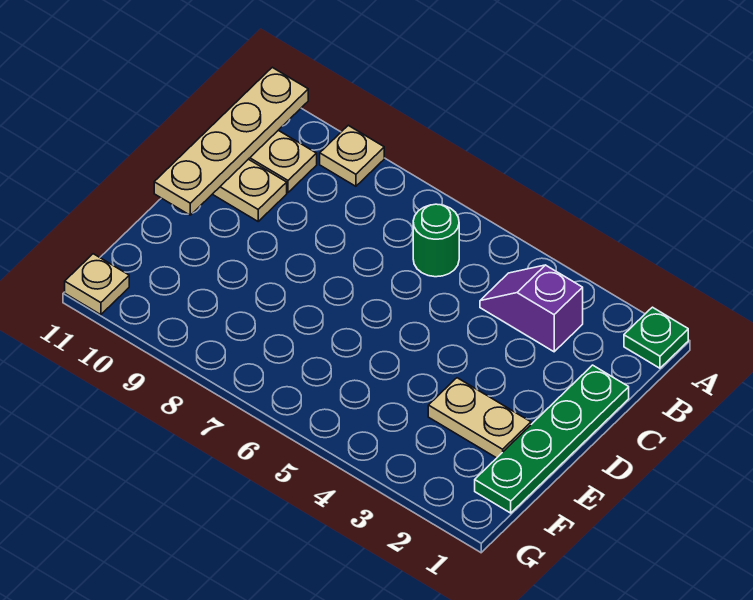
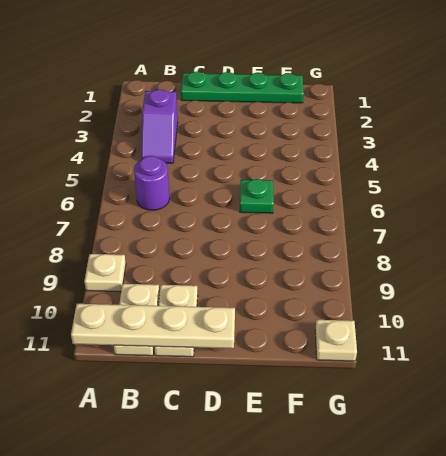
green 1x1 plate [624,307,688,368] -> green 1x1 plate moved to [240,179,274,213]
green 1x1 round brick [413,204,459,277] -> purple 1x1 round brick [134,156,170,210]
tan 1x2 plate [428,378,531,458] -> none

